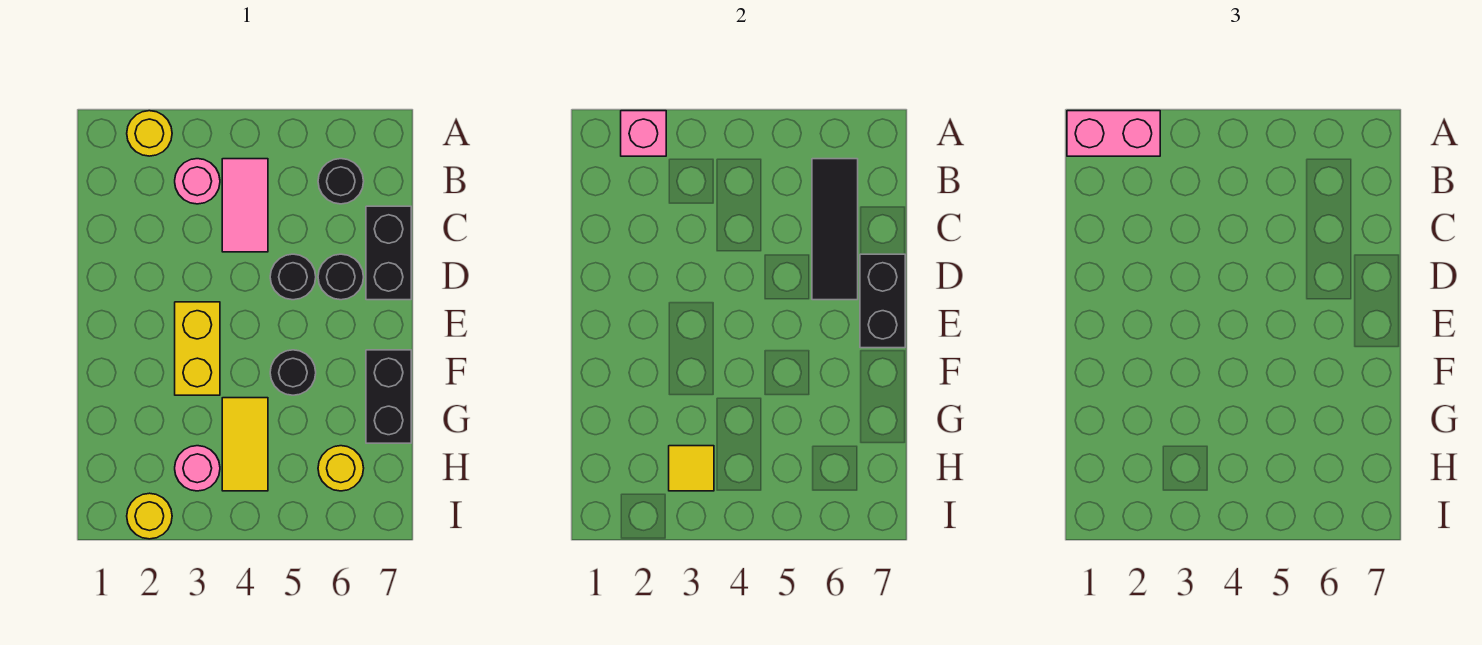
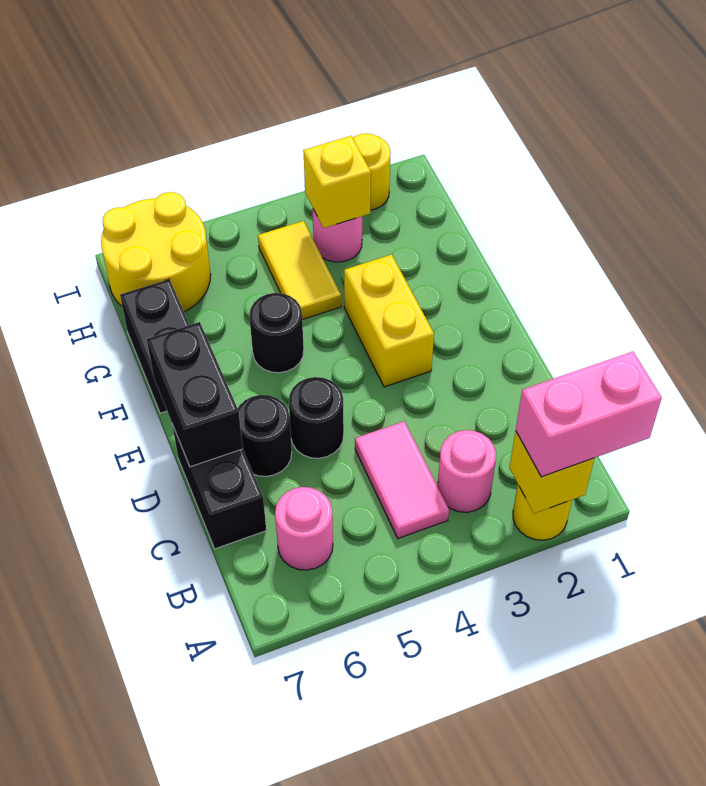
pink 1x1 brick [621,111,666,156] -> yellow 1x1 brick [509,431,594,513]
black 1x1 round brick [318,159,364,204] -> pink 1x1 round brick [275,487,333,570]
black 1x3 tile [812,159,858,300] -> none
yellow 1x1 tile [669,446,714,491] -> yellow 1x1 brick [303,136,371,228]
yellow 1x1 round brick [318,446,364,491] -> yellow 2x2 round brick [101,192,211,312]

